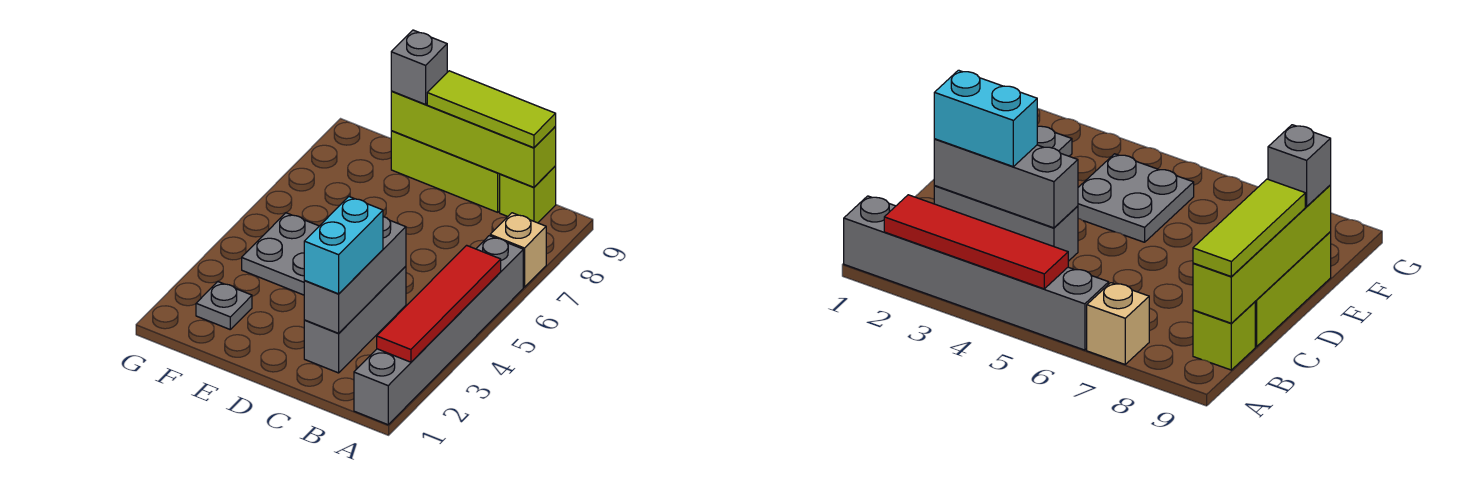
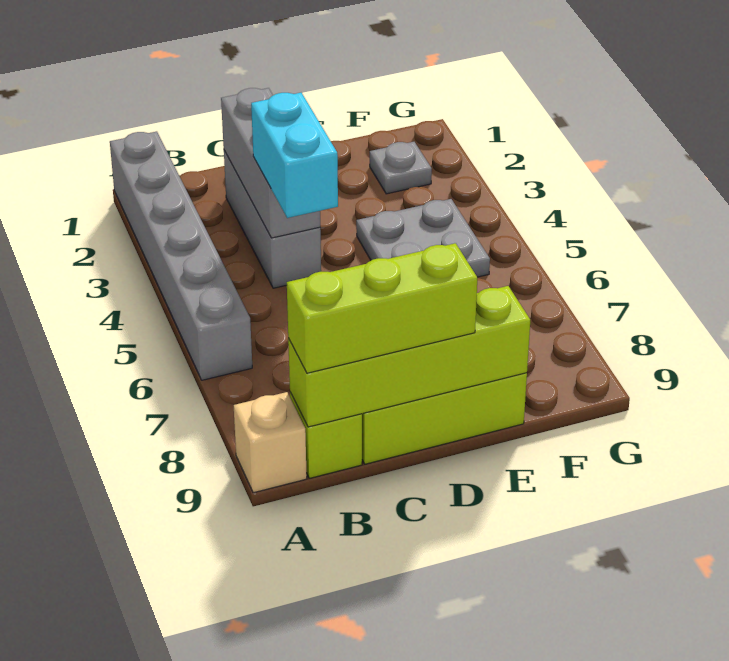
red 1x4 tile [377,245,501,362] -> none
tan 1x1 brick [490,213,546,287] -> tan 1x1 brick moved to [234,392,307,493]
lime 1x3 tile [427,71,556,148] -> lime 1x3 brick [287,243,477,373]
cyan 1x2 brick [304,197,383,294] -> cyan 1x2 brick moved to [251,93,338,218]
grey 1x1 brick [391,30,447,104] -> none

